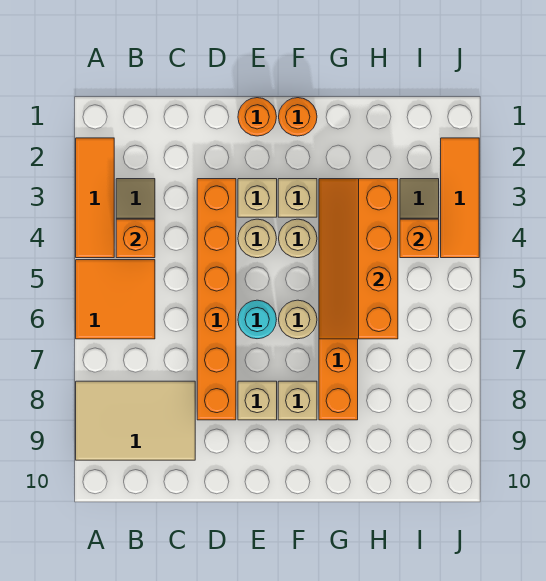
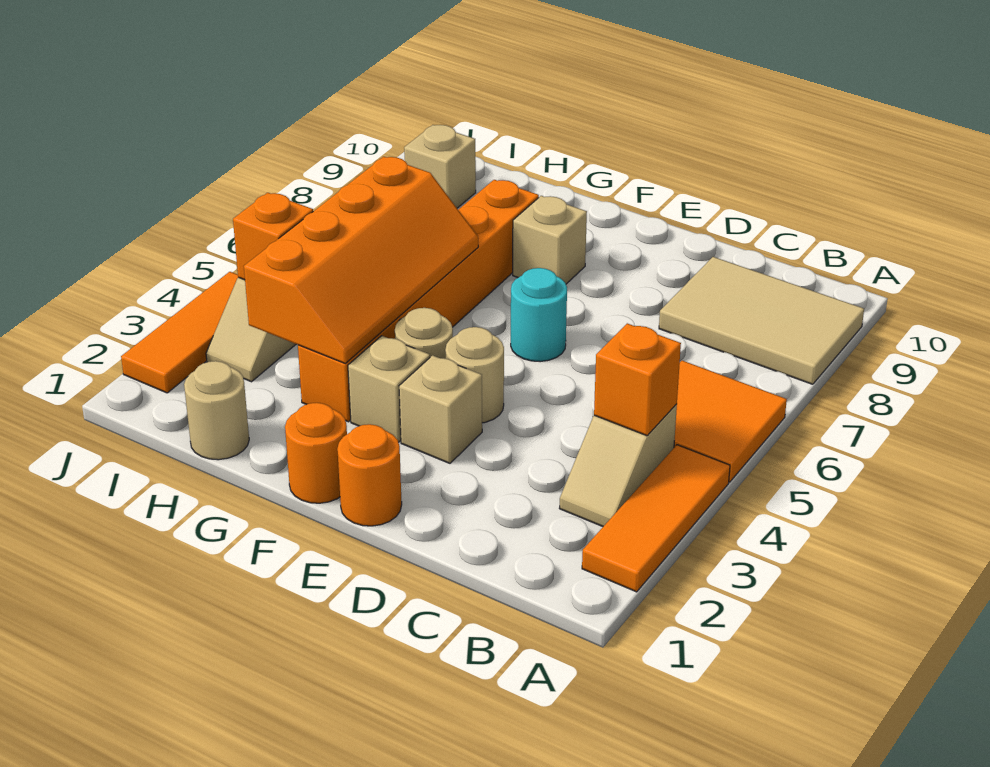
orange 1x6 brick [197,179,236,420] -> none
tan 1x1 brick [238,381,277,420] -> tan 1x1 brick moved to [404,125,476,208]
tan 1x1 round brick [279,300,317,339] -> tan 1x1 round brick moved to [184,361,249,460]

